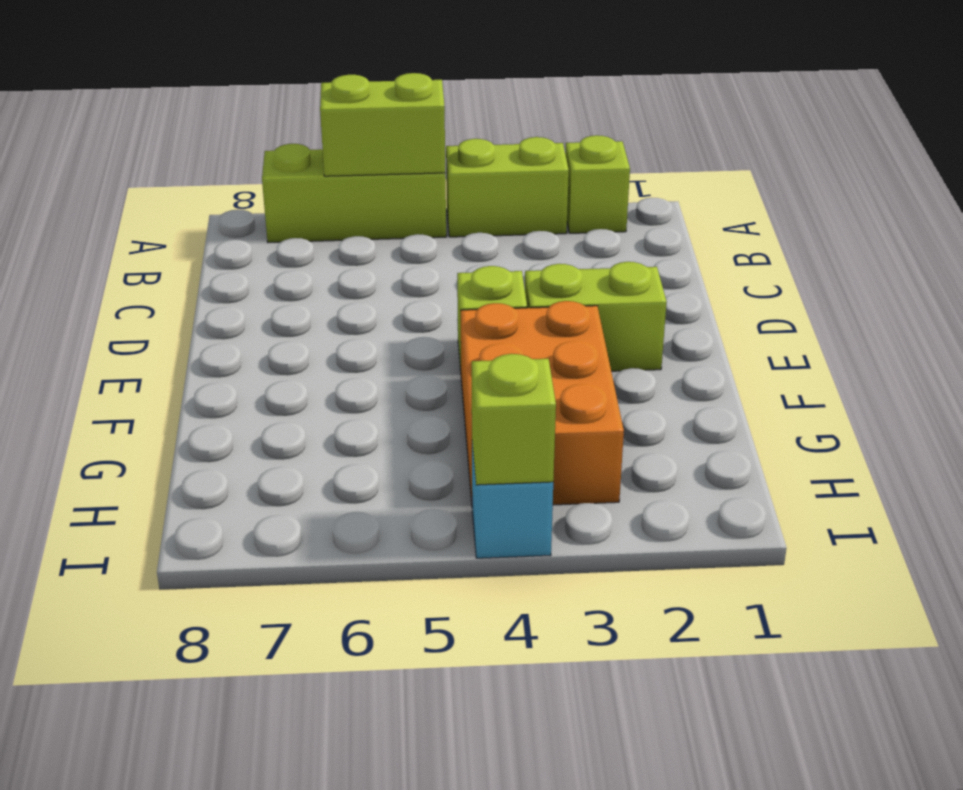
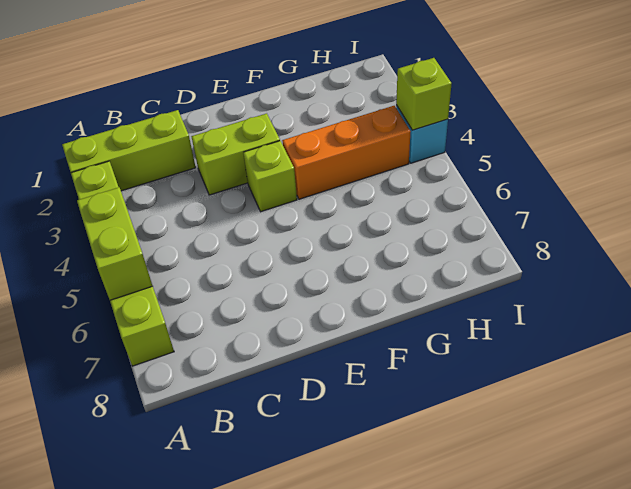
lime 1x1 brick [565,135,630,233] -> lime 1x3 brick [62,110,196,191]
lime 1x2 brick [525,262,667,371] -> lime 1x2 brick turned to [191,113,280,195]
orange 2x3 brick [461,301,624,505] -> orange 1x3 brick [282,106,411,199]

